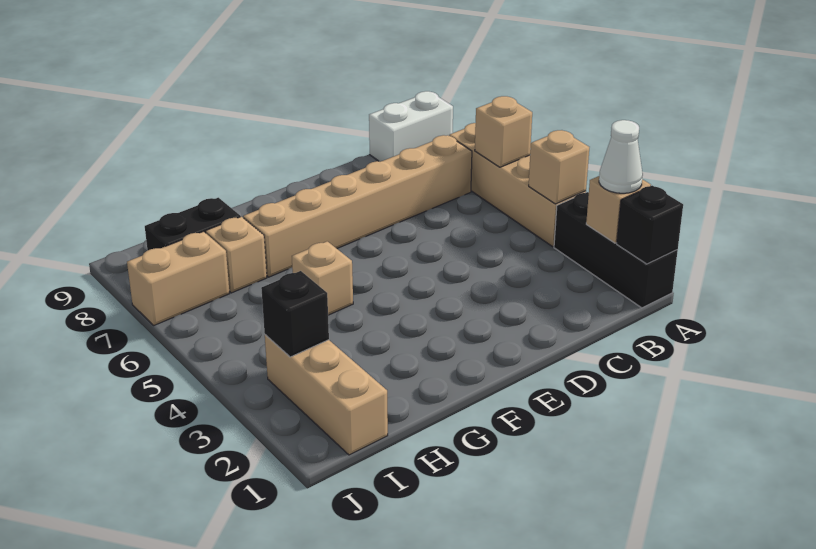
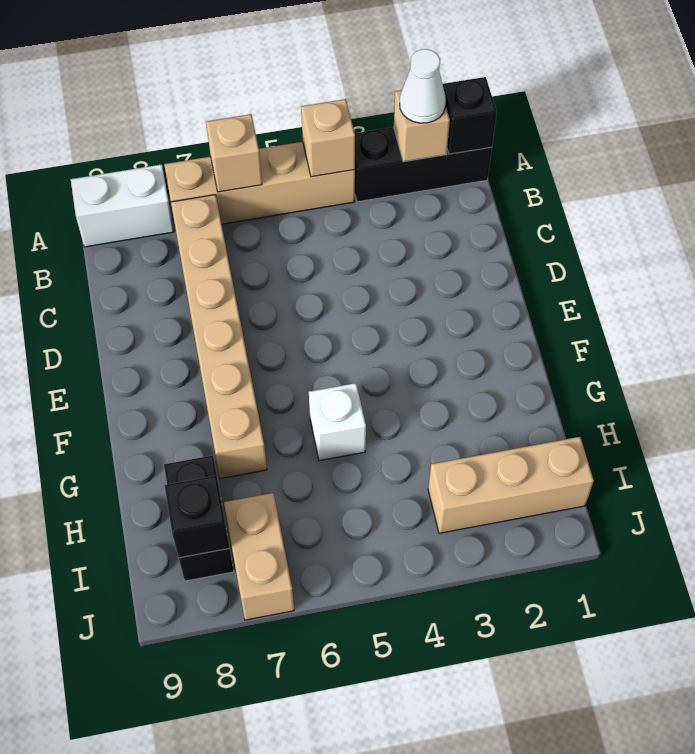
white 1x2 brick [369,91,453,162] -> white 1x2 brick turned to [71,164,174,247]
tan 1x1 brick [292,241,353,315] -> white 1x1 brick [309,383,366,461]
tan 1x1 brick [206,217,267,293] -> none
black 1x1 brick [261,271,329,357] -> black 1x1 brick moved to [165,476,229,558]

